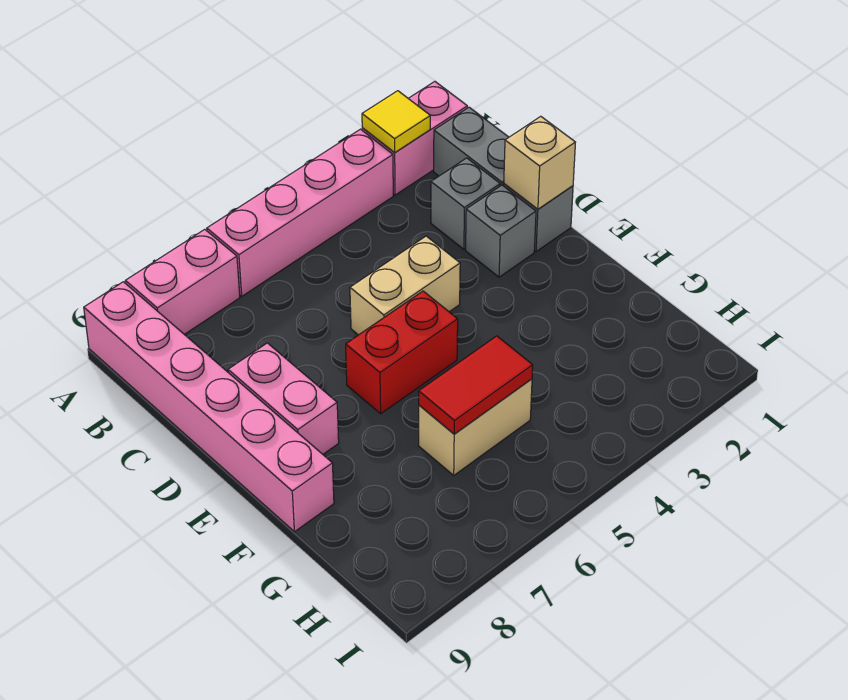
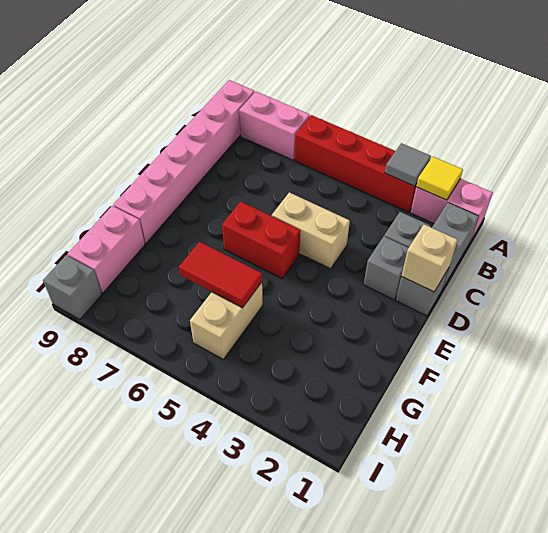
pink 1x4 brick [207,129,393,296] -> red 1x4 brick [295,115,417,212]
none -> grey 1x1 tile [385,143,431,186]
pink 1x2 brick [228,343,339,454] -> pink 1x2 brick moved to [68,206,145,293]
tan 1x2 brick [419,379,532,475] -> tan 1x2 brick turned to [190,282,263,359]
none -> grey 1x1 brick [43,255,102,319]

